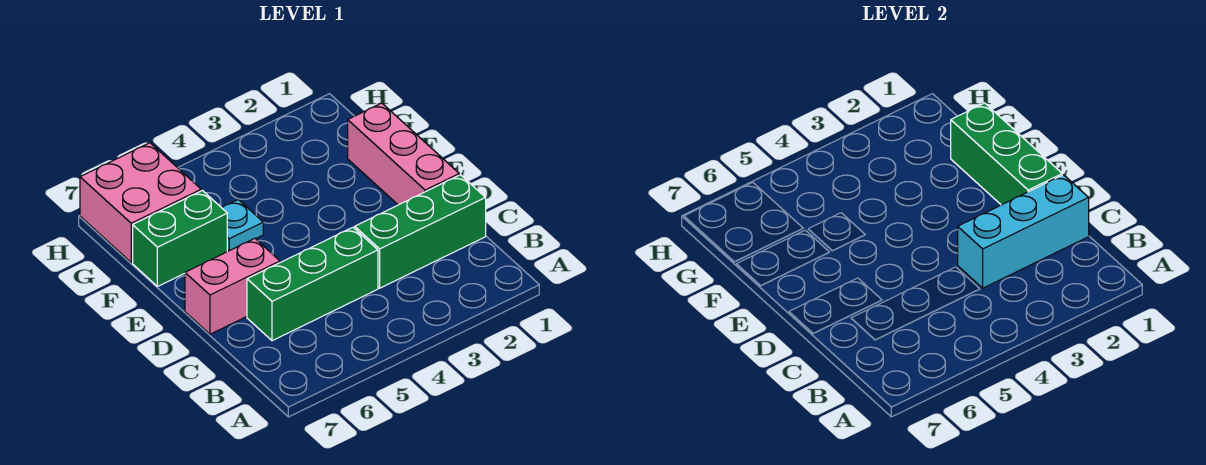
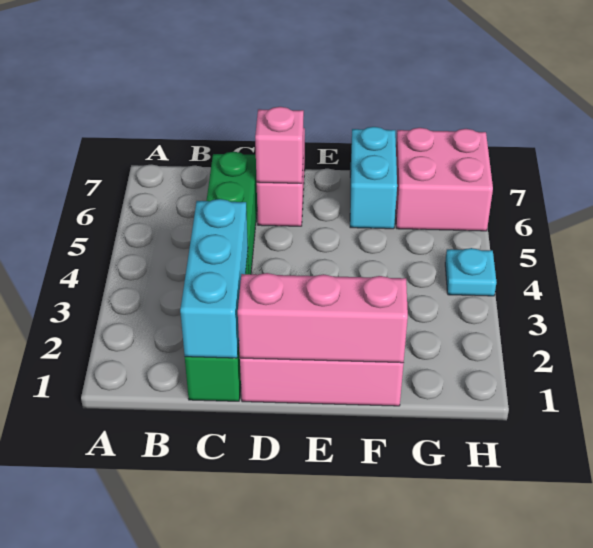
green 1x3 brick [951,103,1062,205] -> pink 1x3 brick [238,273,408,363]
none -> pink 1x1 brick [255,107,304,183]
cyan 1x1 plate [222,200,263,251] -> cyan 1x1 plate moved to [445,248,496,296]
green 1x2 brick [133,191,227,287] -> cyan 1x2 brick [350,127,397,229]

